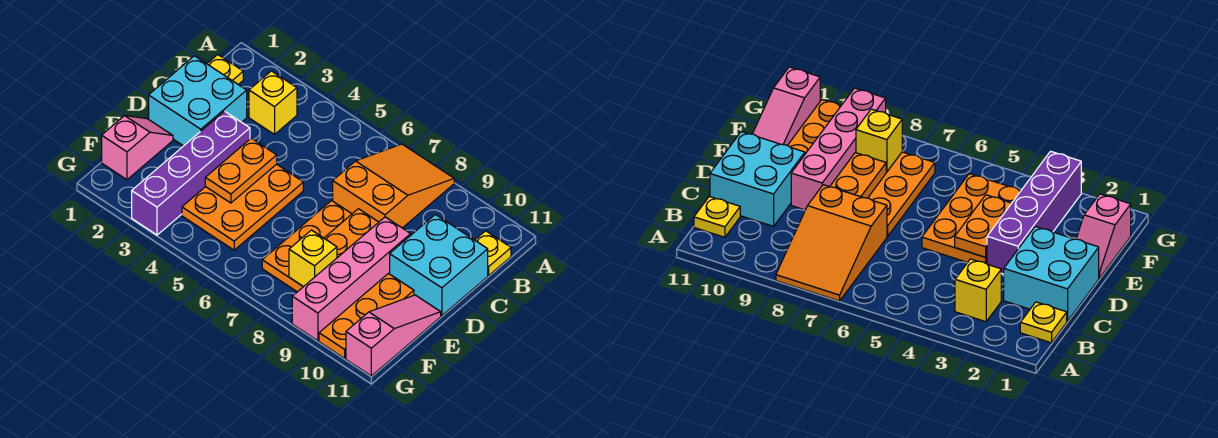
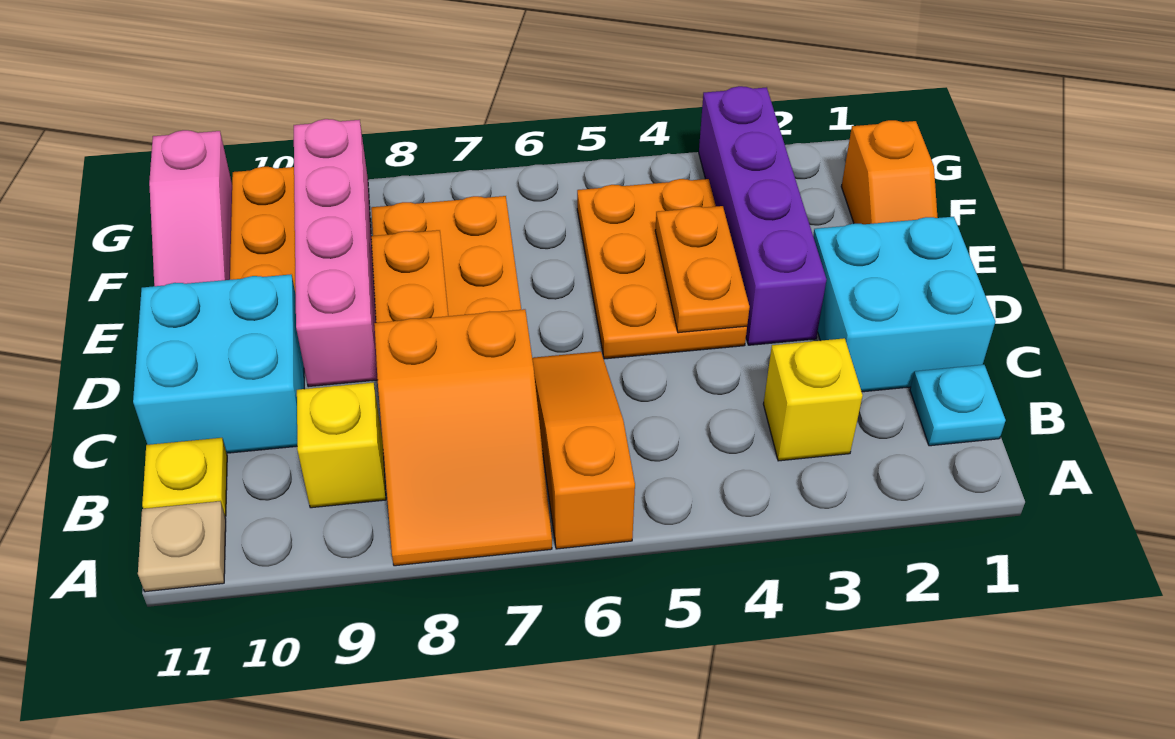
none -> orange 1x3 slope [532,351,635,549]
none -> tan 1x1 plate [138,501,226,592]
yellow 1x1 plate [207,55,243,84] -> cyan 1x1 plate [910,365,1006,446]
pink 1x2 slope [102,116,173,180] -> orange 1x2 slope [841,120,938,224]
yellow 1x1 brick [289,230,337,287] -> yellow 1x1 brick moved to [297,383,386,508]

